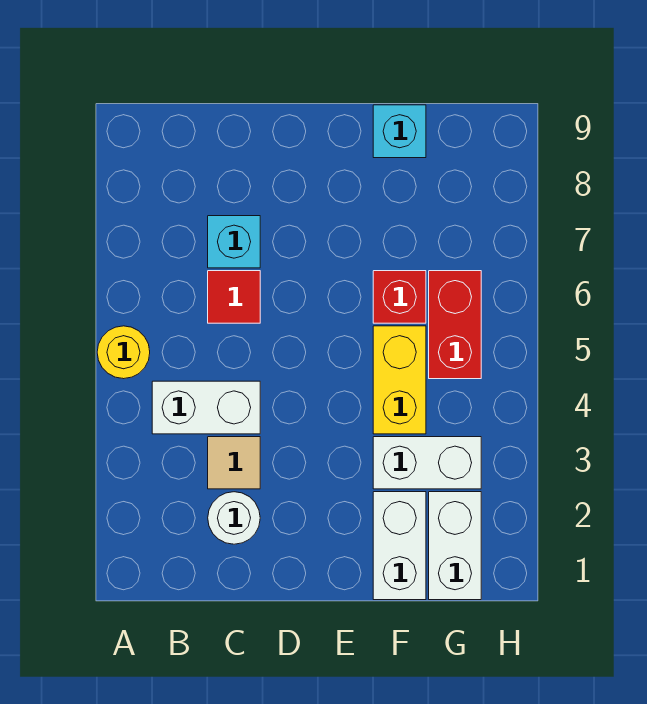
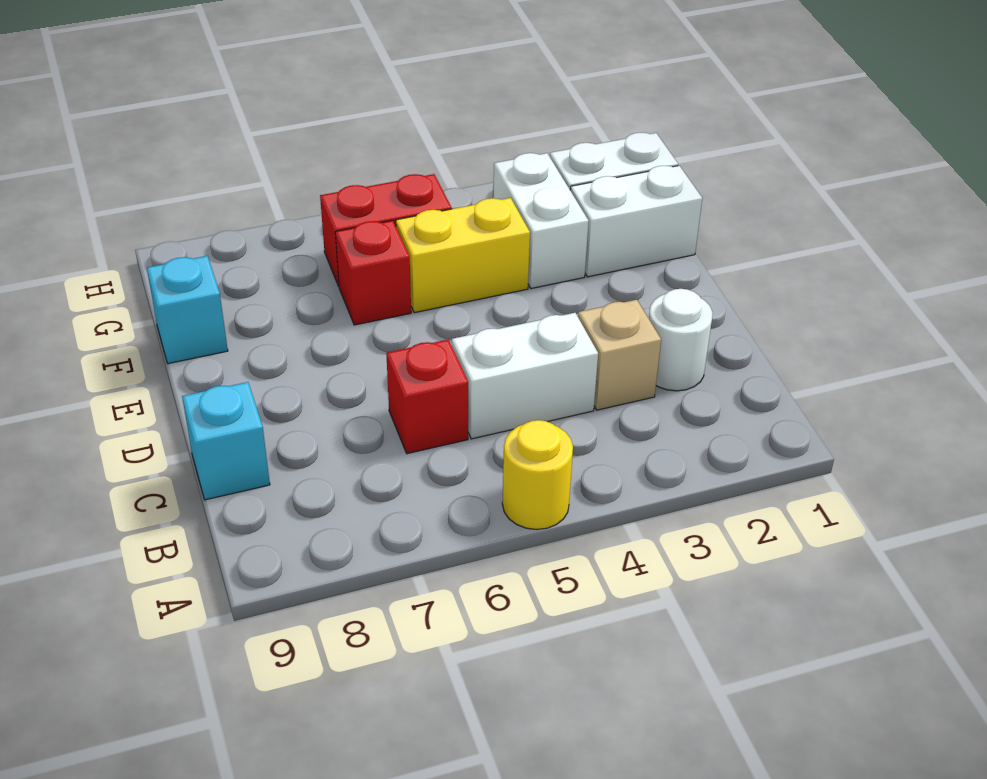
white 1x2 brick [152,381,260,434] -> white 1x2 brick turned to [452,313,598,439]
tan 1x1 tile [208,437,260,489] -> tan 1x1 brick [578,300,661,410]
red 1x1 tile [208,271,260,323] -> red 1x1 brick [386,340,468,454]
cyan 1x1 brick [208,216,260,268] -> cyan 1x1 brick moved to [182,382,270,500]

